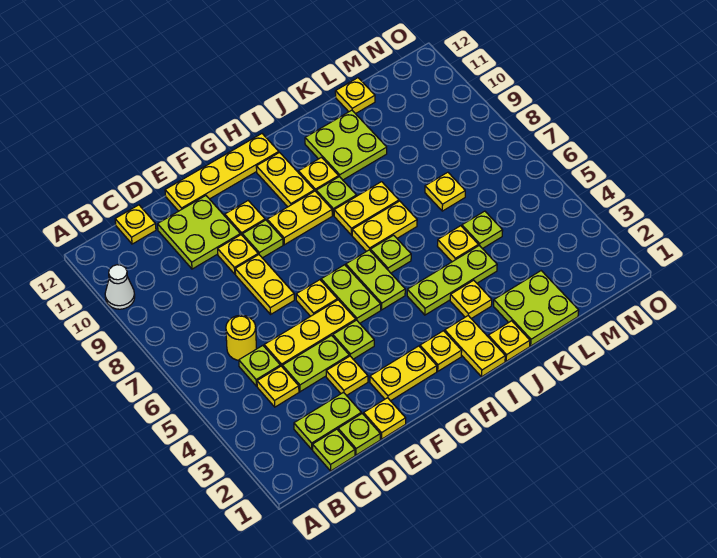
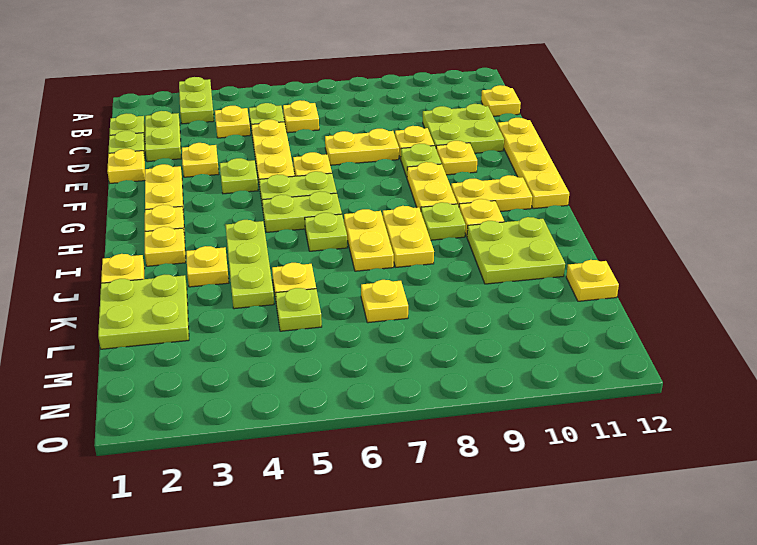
white 1x1 cone [105,265,135,309] -> none
yellow 1x1 round brick [226,315,256,360] -> yellow 1x1 plate [283,100,319,133]
lime 1x2 plate [282,335,349,392] -> lime 1x2 plate moved to [179,77,214,124]
yellow 1x2 plate [445,316,505,377] -> yellow 1x1 plate [145,227,186,266]

